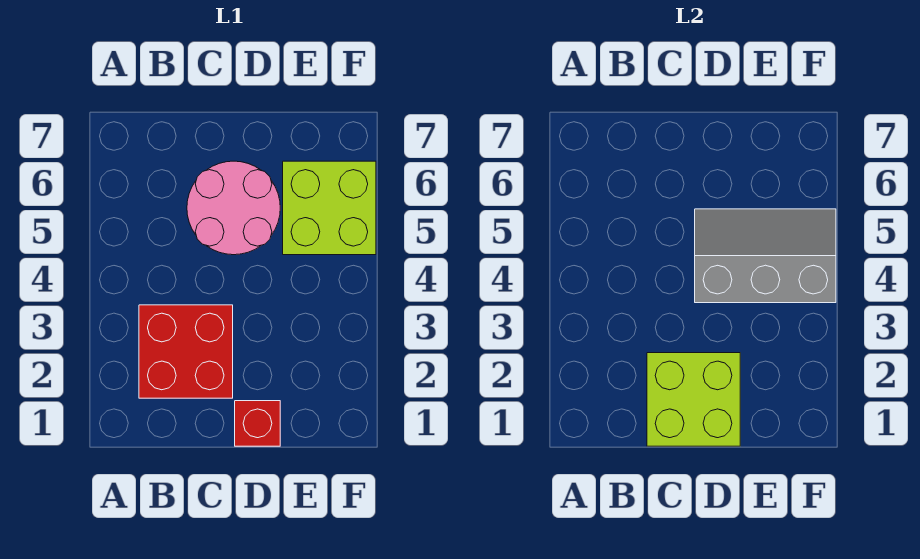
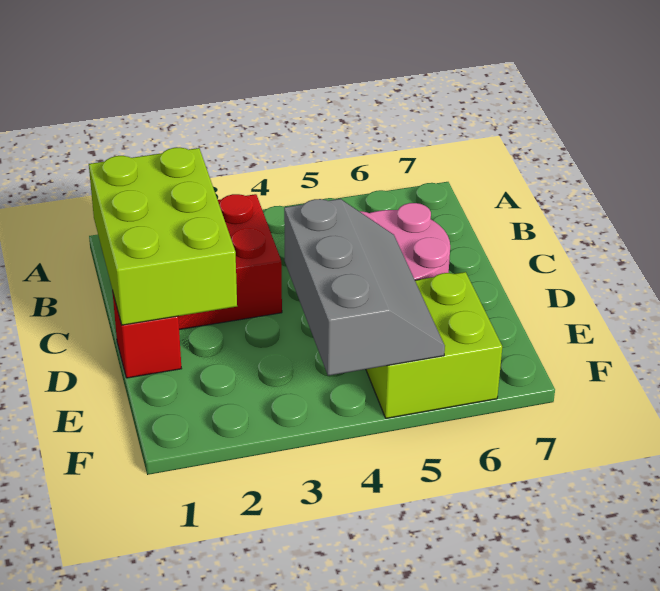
lime 2x2 brick [647,353,740,446] -> lime 2x3 brick [89,148,237,325]

